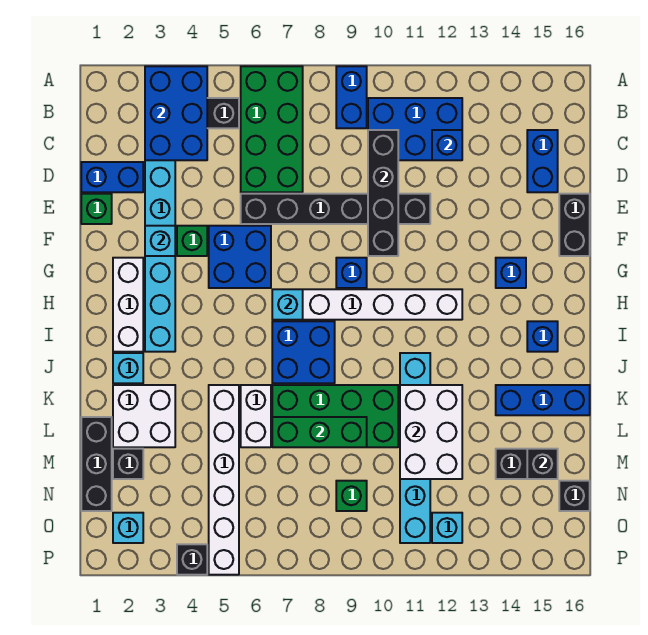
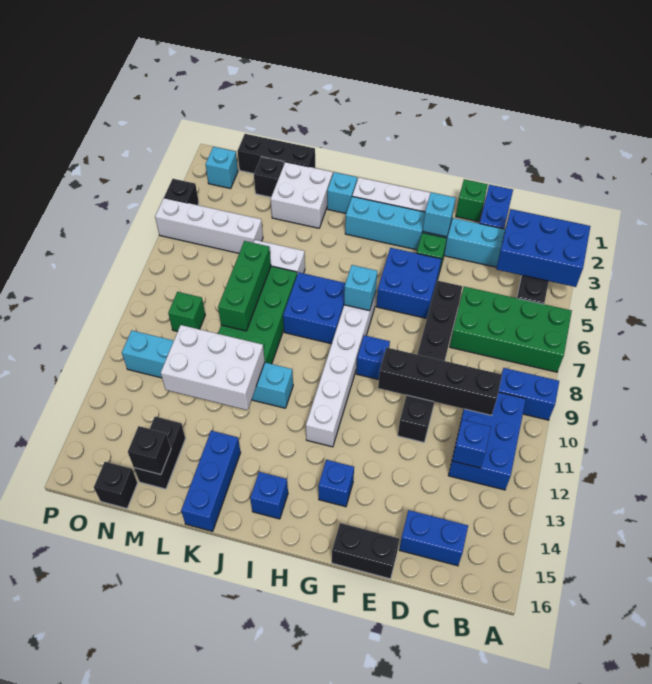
white 1x6 brick [209,385,239,575] -> white 1x4 brick [155,198,263,253]
cyan 1x1 brick [432,513,462,543] -> none

